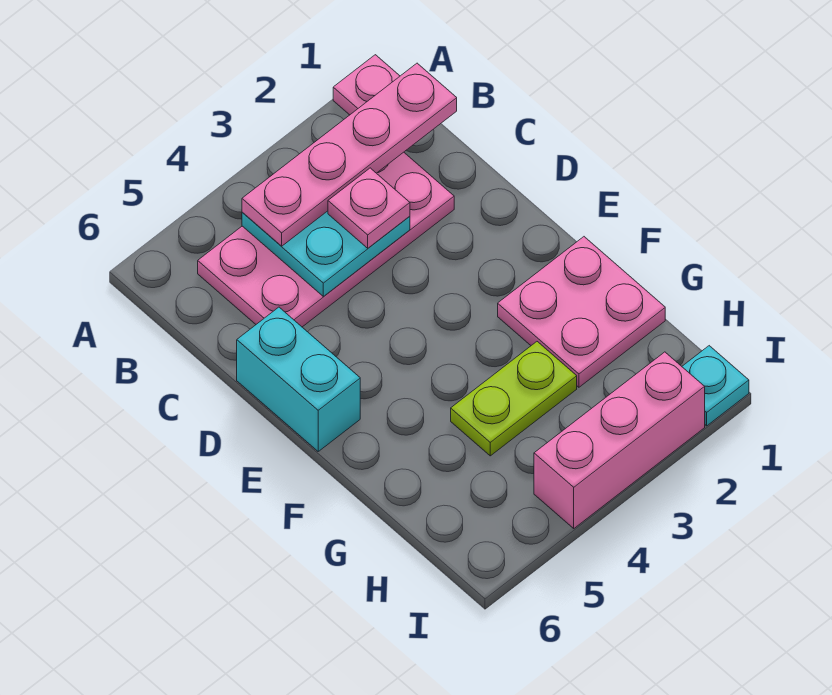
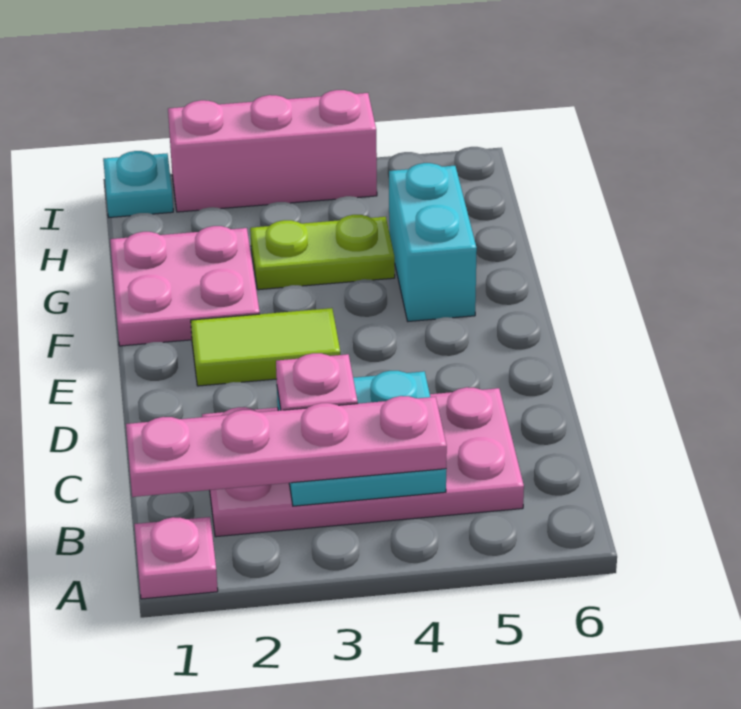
cyan 1x2 brick [237,307,360,451] -> cyan 1x2 brick moved to [389,163,477,321]
none -> lime 1x2 tile [191,308,340,386]

